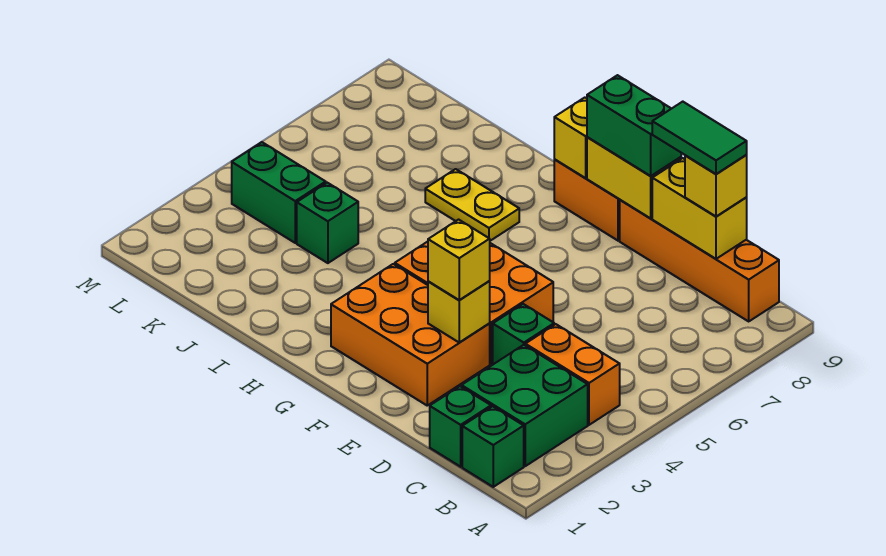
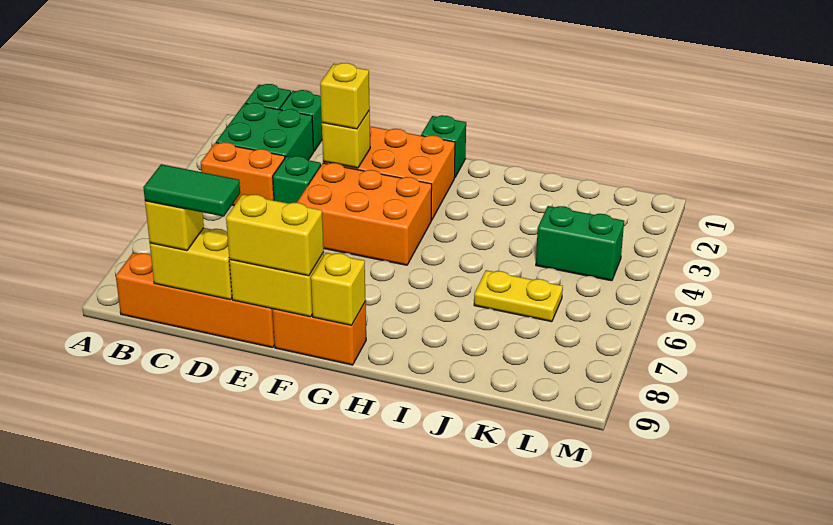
green 1x2 brick [587,75,681,176] -> yellow 1x2 brick [226,194,324,276]
yellow 1x2 plate [425,169,519,241] -> yellow 1x2 plate moved to [474,270,563,322]
green 1x1 brick [297,183,358,263] -> green 1x1 brick moved to [421,115,466,178]

